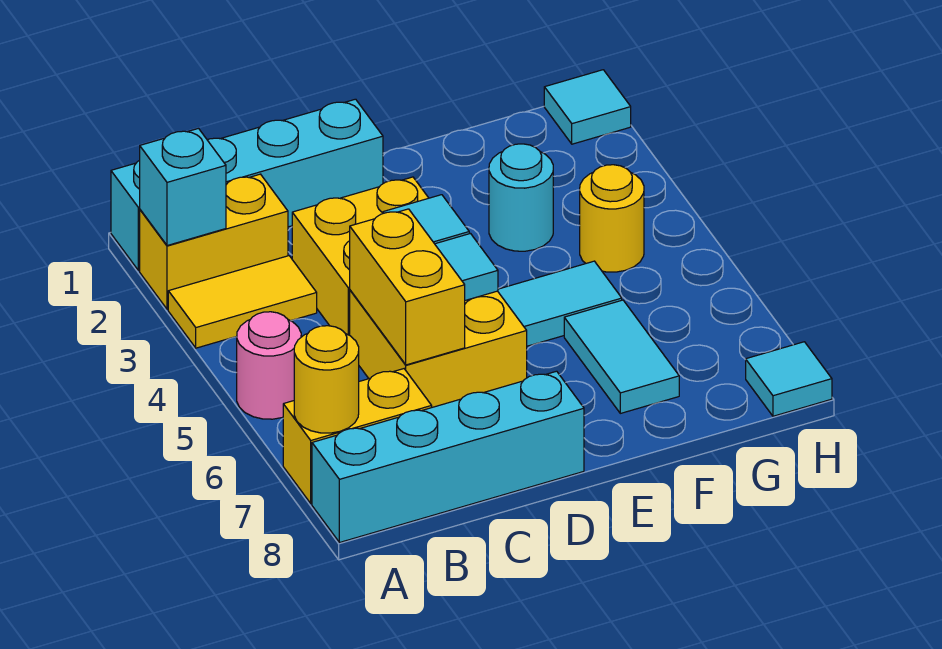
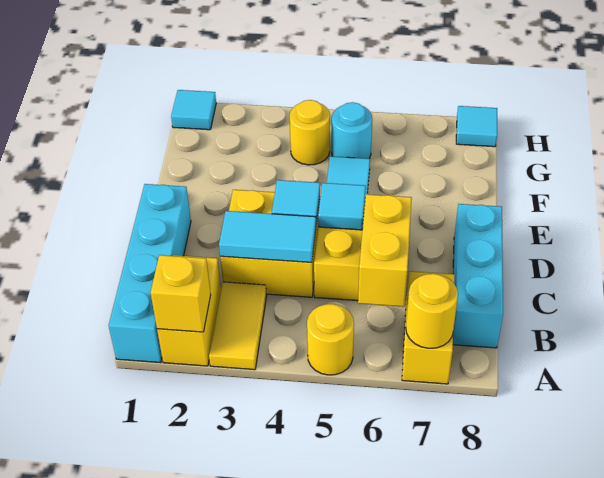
cyan 1x1 brick [140,128,226,246] -> yellow 1x1 brick [151,255,211,332]
pink 1x1 round brick [237,312,301,419] -> yellow 1x1 round brick [307,304,354,375]
cyan 1x4 brick [312,371,584,543] -> cyan 1x3 brick [453,204,503,348]
yellow 1x2 brick [350,209,465,365] -> yellow 1x2 brick turned to [358,194,412,307]
cyan 1x1 round brick [489,144,553,251] -> cyan 1x1 round brick moved to [332,102,372,159]
cyan 1x2 tile [564,300,679,413] -> cyan 1x2 tile moved to [219,211,316,262]

